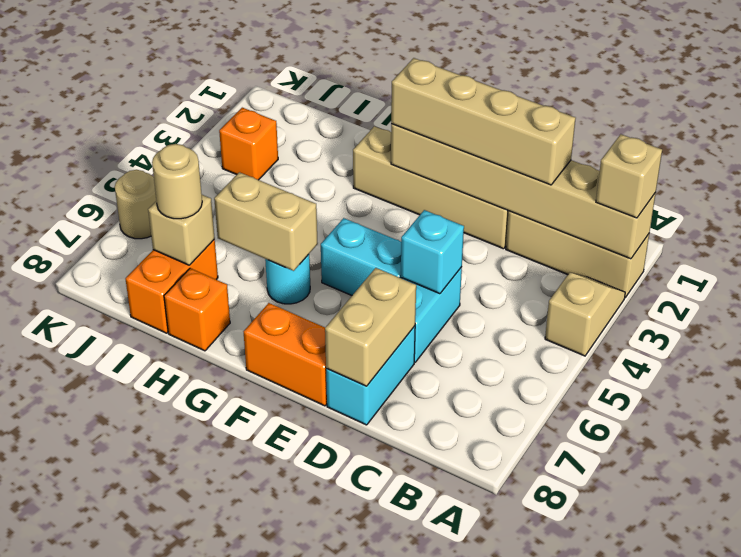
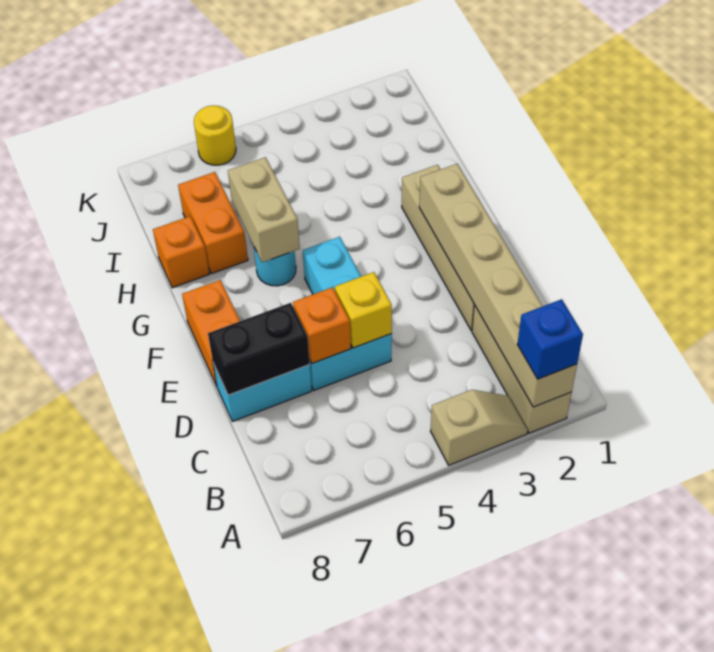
tan 1x1 brick [596,134,662,218] -> blue 1x1 brick [517,299,583,379]
tan 1x4 brick [391,58,576,185] -> none
cyan 1x1 brick [401,210,464,294] -> yellow 1x1 brick [335,272,392,348]
tan 1x2 brick [325,268,416,386] -> black 1x2 brick [208,303,310,395]
orange 1x2 brick [125,240,218,333] -> orange 1x2 brick turned to [178,172,248,274]
tan 1x1 brick [148,195,215,265] -> none
tan 1x1 round brick [152,144,202,219] -> none
orange 1x1 brick [219,108,278,180] -> orange 1x1 brick moved to [293,287,351,363]
tan 1x1 round brick [115,170,157,239] -> yellow 1x1 round brick [194,105,236,165]

